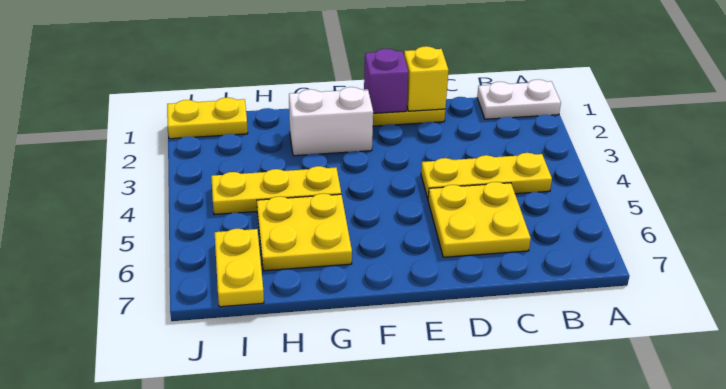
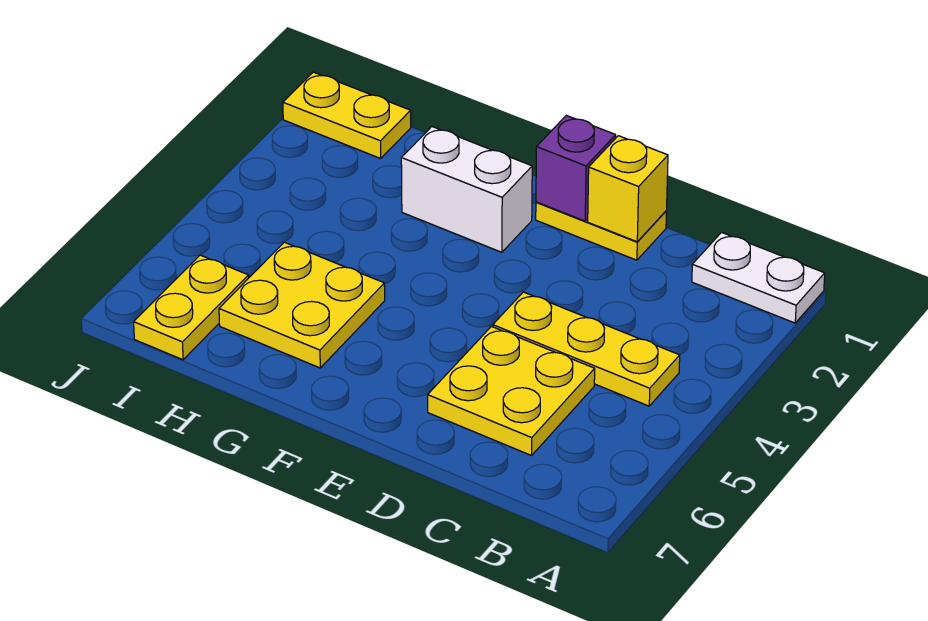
yellow 1x3 plate [211,166,341,215] -> none

